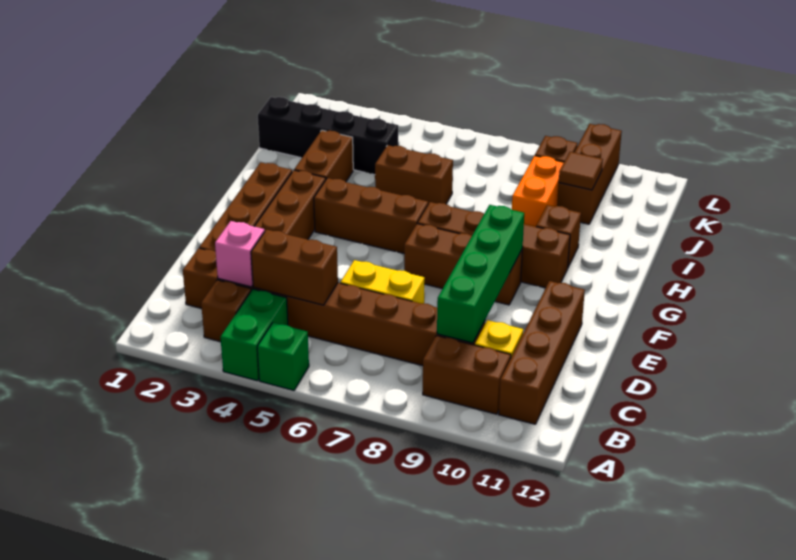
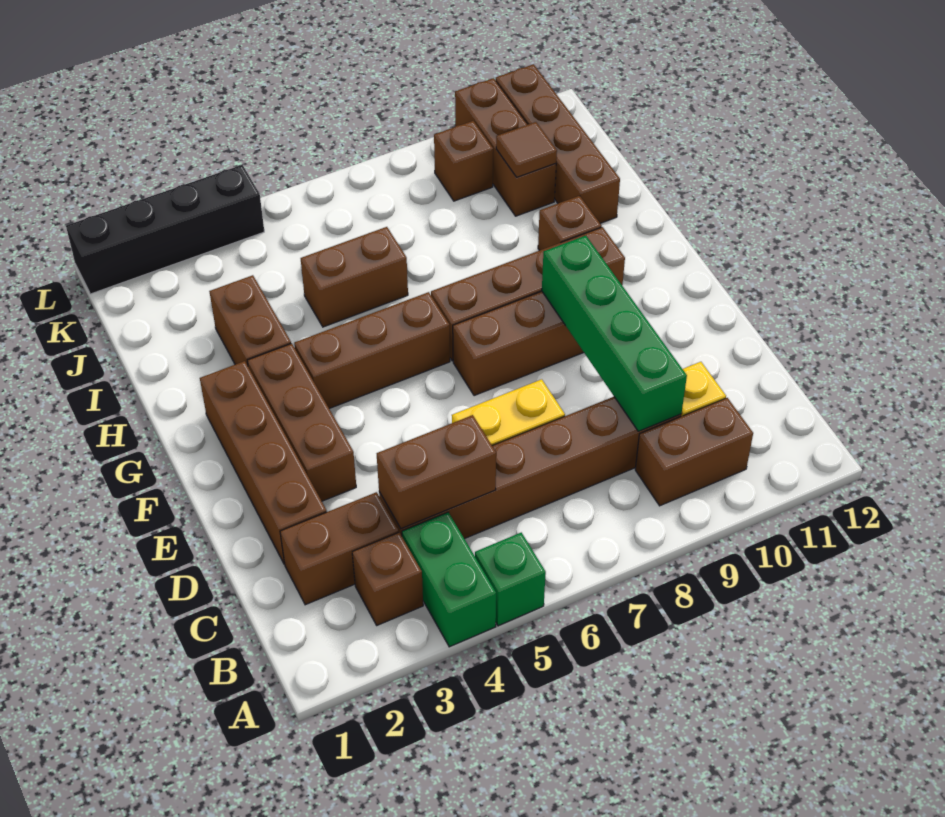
brown 1x4 brick [499,281,585,424] -> brown 1x4 brick moved to [496,64,620,223]
pink 1x1 brick [215,221,265,287] -> none
orange 1x2 brick [512,156,564,227] -> none
black 1x4 brick [258,97,398,175] -> black 1x4 brick moved to [66,165,264,294]

